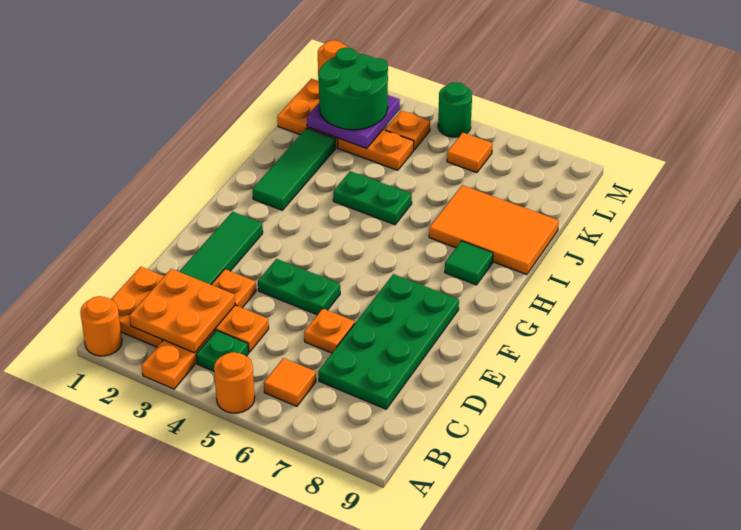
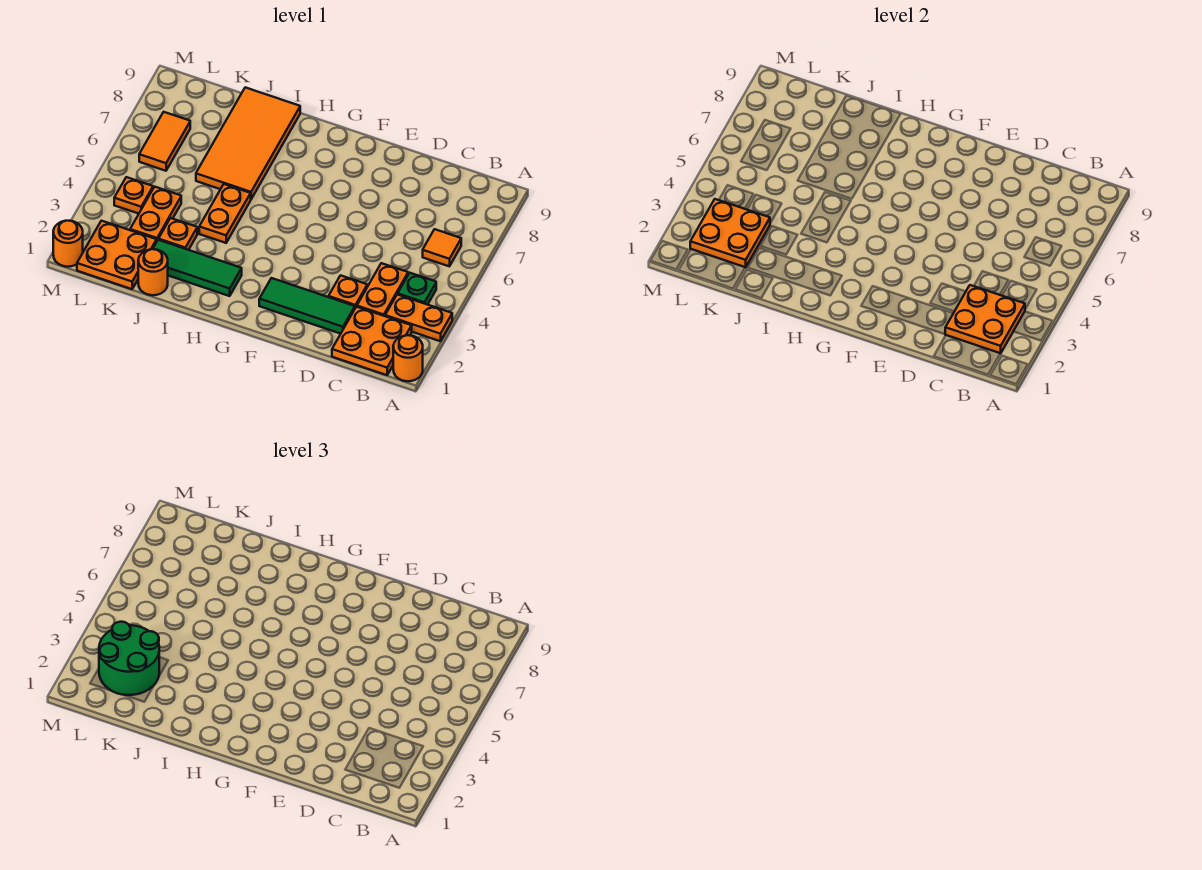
orange 1x1 round brick [214,352,255,413] -> orange 1x1 round brick moved to [138,249,168,295]
green 2x4 plate [318,274,459,409] -> none
orange 1x1 plate [304,309,355,353] -> orange 1x1 plate moved to [159,218,197,250]
green 1x2 plate [258,259,340,315] -> none
green 1x1 tile [445,241,493,285] -> none
green 1x2 plate [333,171,412,225] -> orange 1x2 plate [199,184,251,243]
orange 2x3 tile [429,185,559,275] -> orange 2x4 tile [196,87,300,199]
purple 2x2 plate [307,95,400,148] -> orange 2x2 plate [690,199,770,267]
orange 1x1 tile [447,133,493,173] -> orange 1x2 tile [139,112,190,171]
green 1x1 round brick [438,82,472,137] -> none

